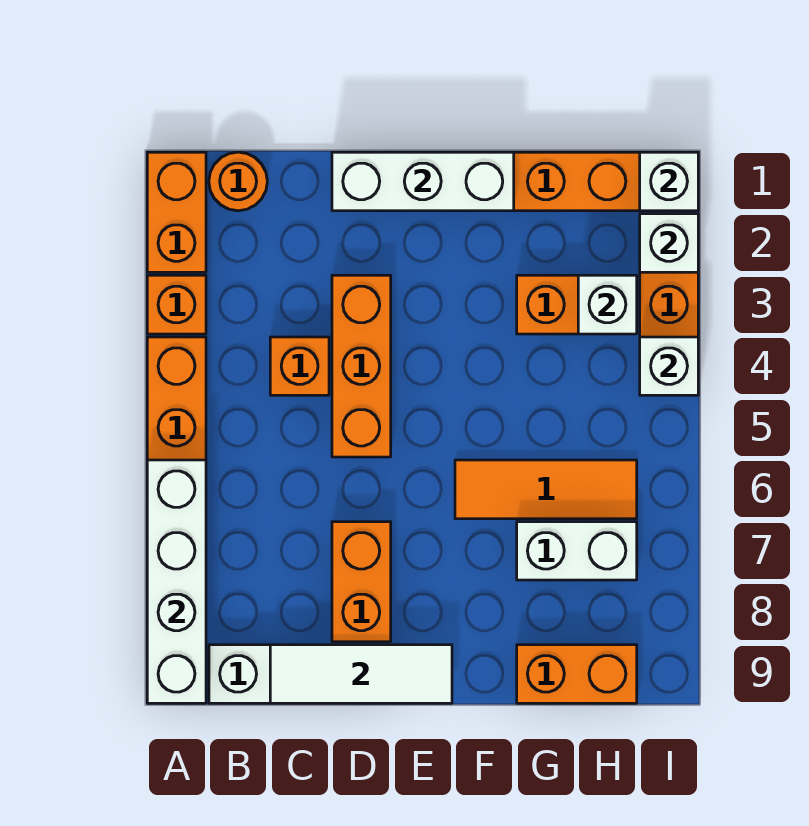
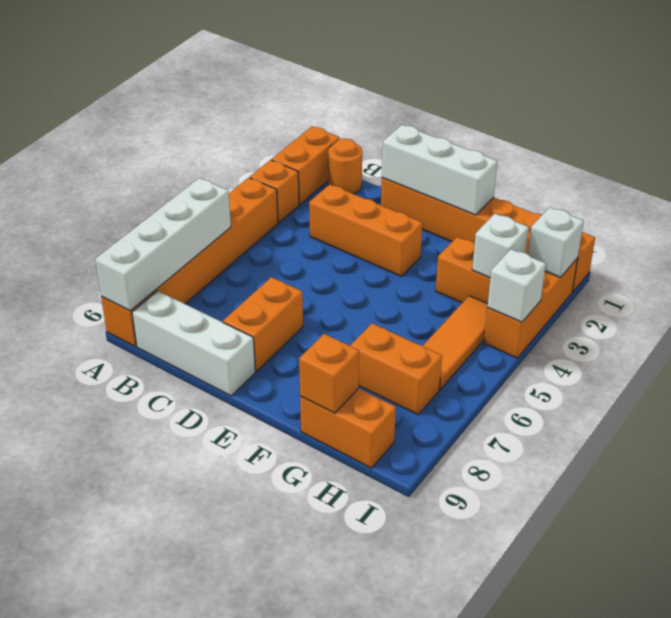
orange 1x1 brick [270,337,329,395] -> orange 1x1 brick moved to [299,334,359,413]
white 1x3 tile [270,645,452,703] -> none
orange 1x3 brick [332,275,391,457] -> orange 1x3 brick turned to [309,184,422,276]
orange 1x3 tile [455,460,637,519] -> orange 1x3 tile turned to [423,296,488,389]
white 1x2 brick [517,522,637,580] -> orange 1x2 brick [350,323,442,415]
white 1x1 brick [640,152,698,211] -> none

